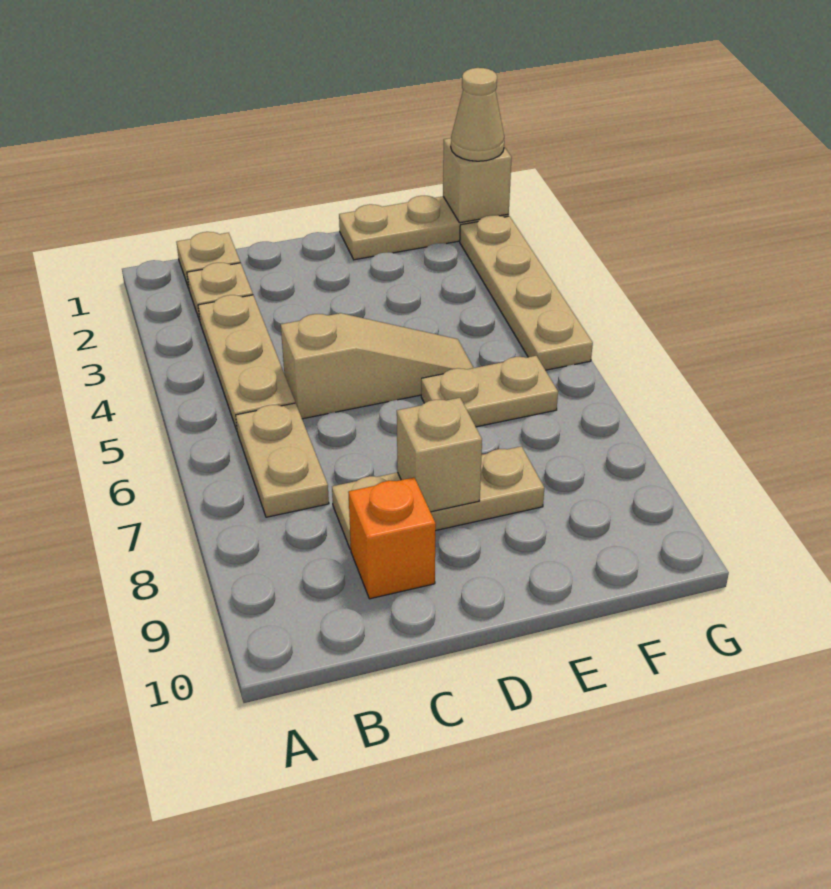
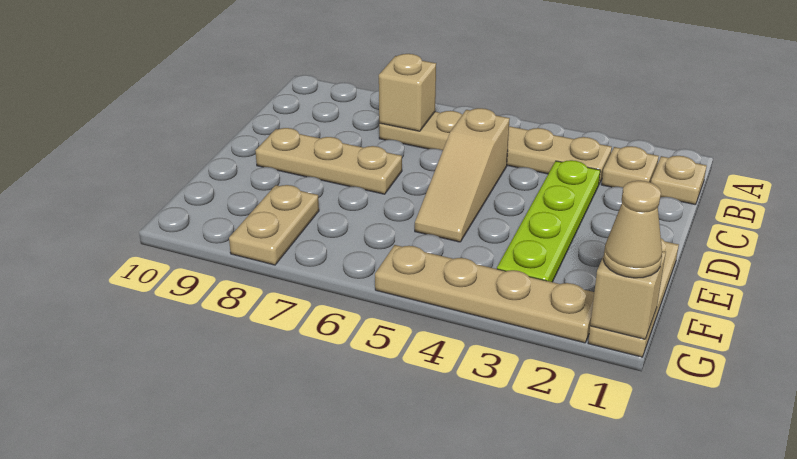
none -> lime 1x4 plate [497,160,600,282]
tan 1x3 plate [332,446,544,549] -> tan 1x3 plate turned to [255,128,402,194]
orange 1x1 brick [348,477,436,599] -> none
tan 1x1 brick [397,398,482,512] -> tan 1x1 brick moved to [379,54,436,131]
tan 1x2 plate [421,356,558,427] -> tan 1x2 plate moved to [229,185,319,265]

